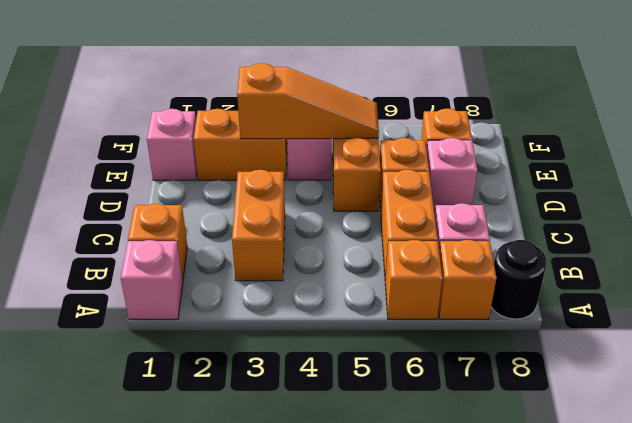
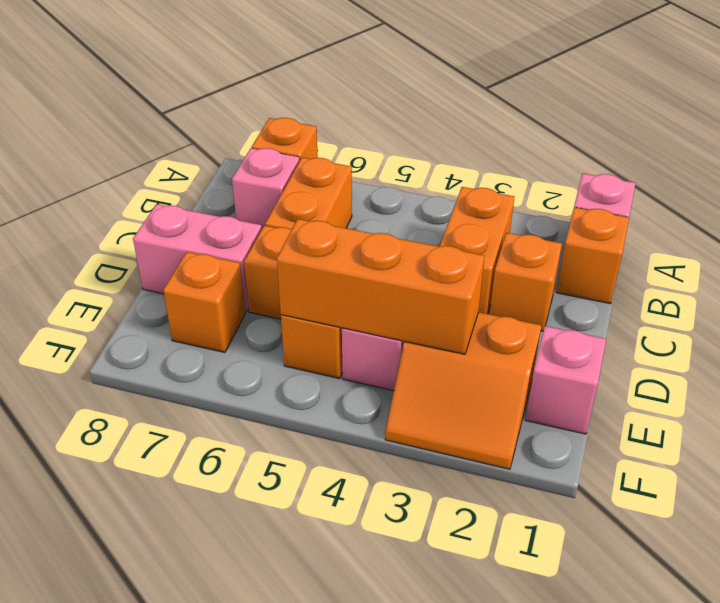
orange 1x1 brick [385,240,442,319] -> orange 1x1 brick moved to [490,233,562,331]
black 1x1 round brick [491,240,546,319] -> none
pink 1x1 brick [427,138,477,211] -> pink 1x2 brick [133,204,262,312]
orange 1x3 slope [237,63,379,139] -> orange 1x3 brick [277,219,485,354]

